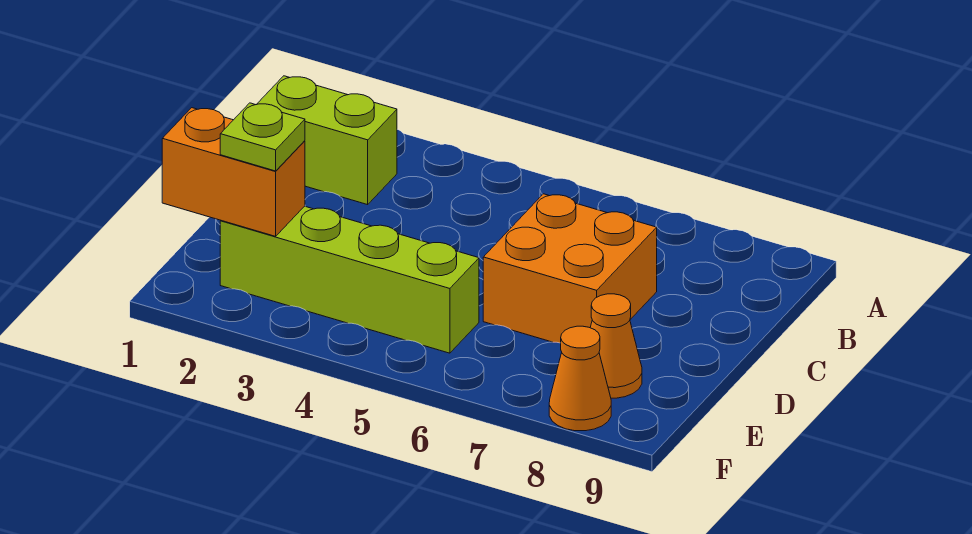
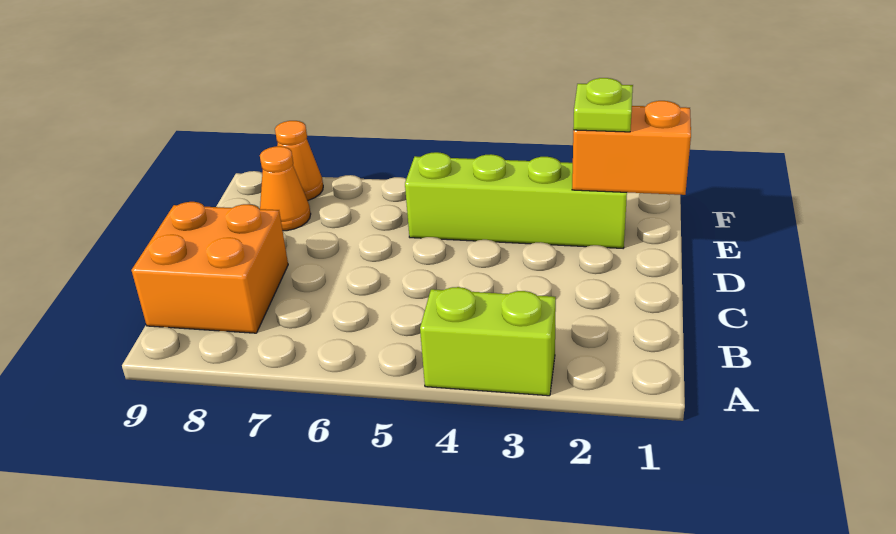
lime 1x2 brick [256,76,397,205] -> lime 1x2 brick moved to [420,287,556,396]
orange 2x2 brick [483,194,657,343] -> orange 2x2 brick moved to [131,202,288,333]

